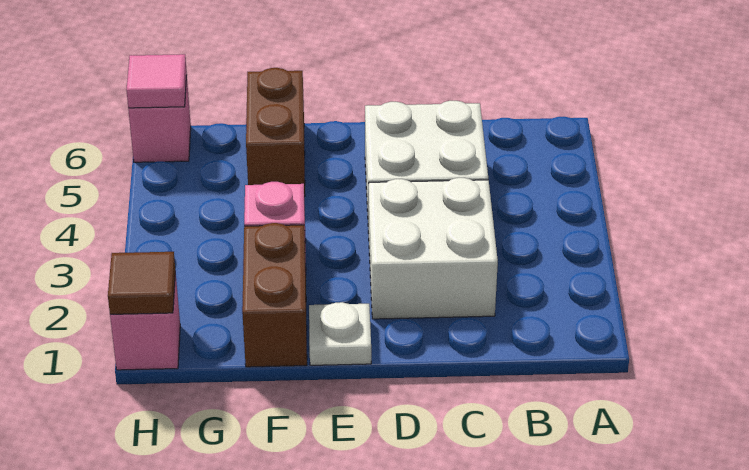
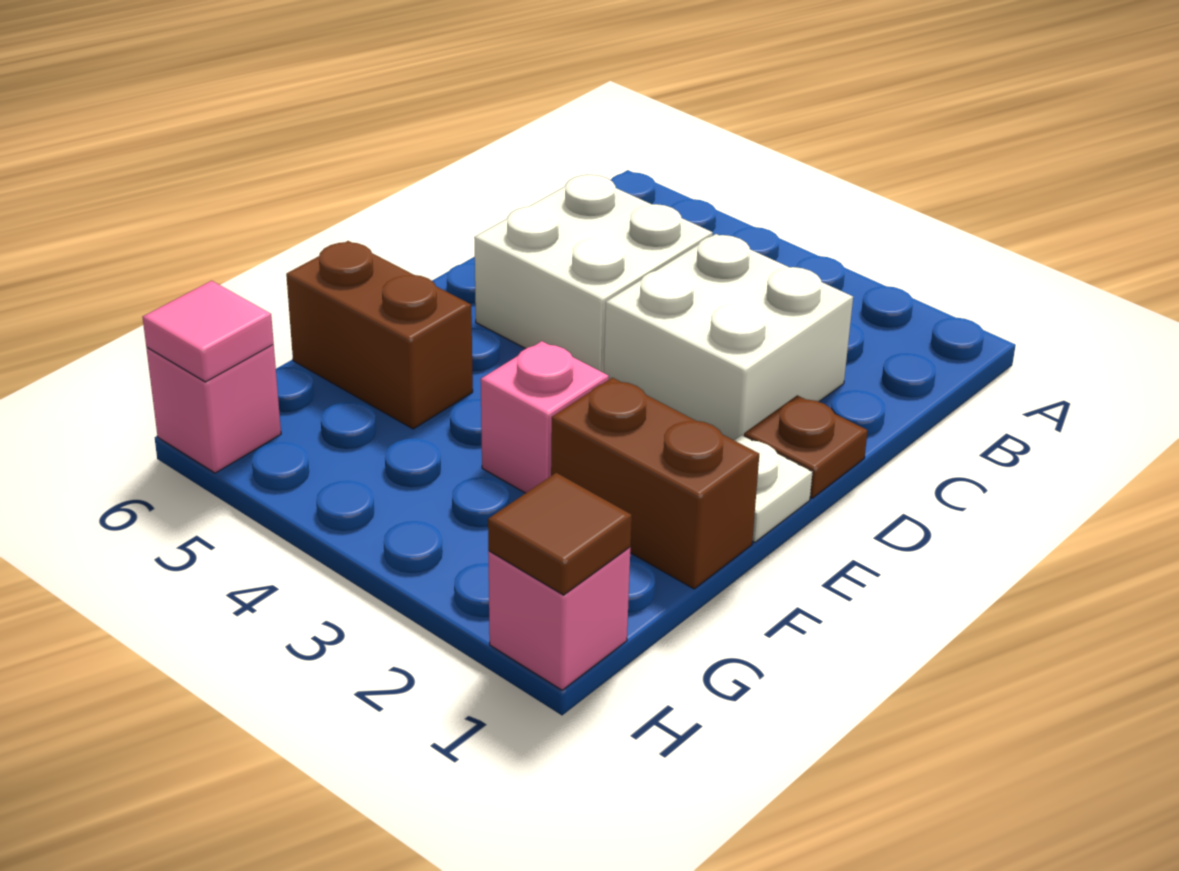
none -> brown 1x1 plate [744,395,868,498]

